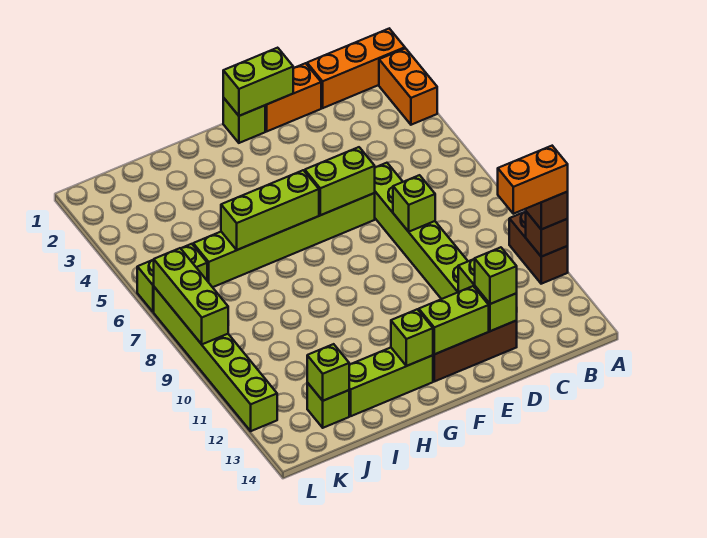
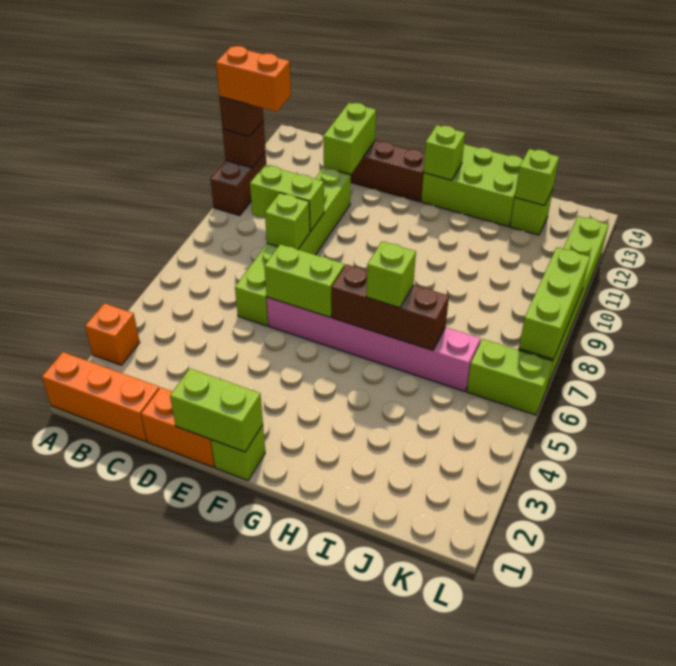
orange 1x2 brick [379,48,437,125] -> orange 1x1 brick [85,303,140,365]
lime 1x1 brick [475,247,517,304] -> lime 1x1 brick moved to [366,241,416,308]
lime 1x6 brick [193,193,375,287] -> pink 1x6 brick [267,297,481,391]
lime 1x2 brick [419,286,489,354] -> lime 1x2 brick moved to [250,165,324,231]
lime 1x3 brick [221,170,319,250] -> brown 1x3 brick [332,264,449,350]
lime 1x3 brick [349,348,433,416] -> lime 2x3 brick [421,144,523,226]

